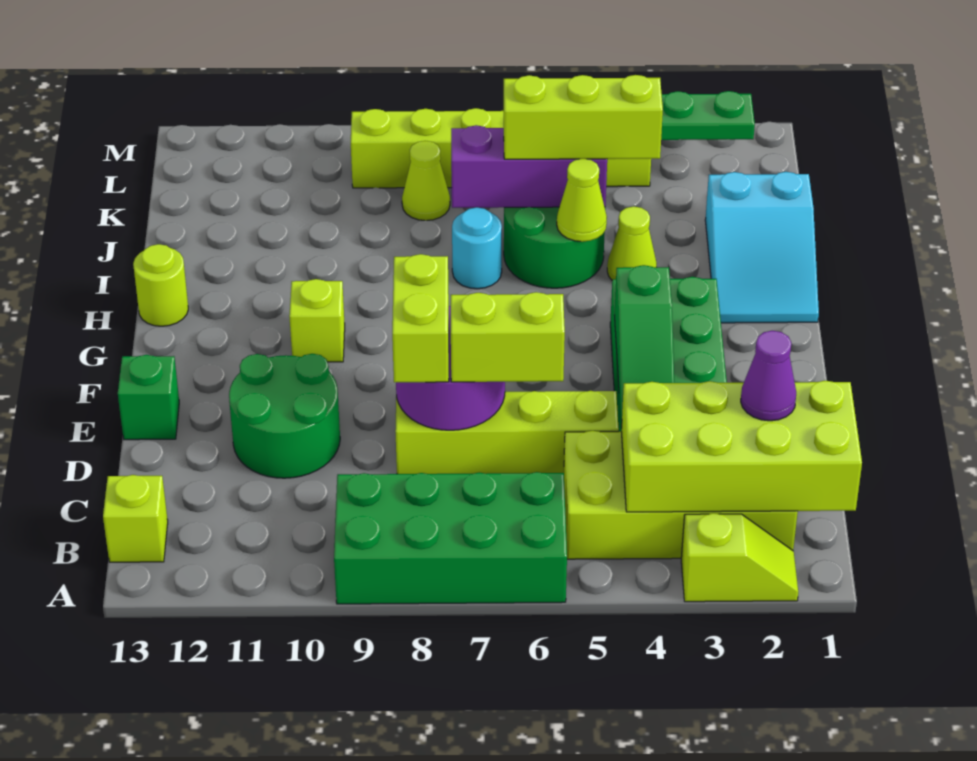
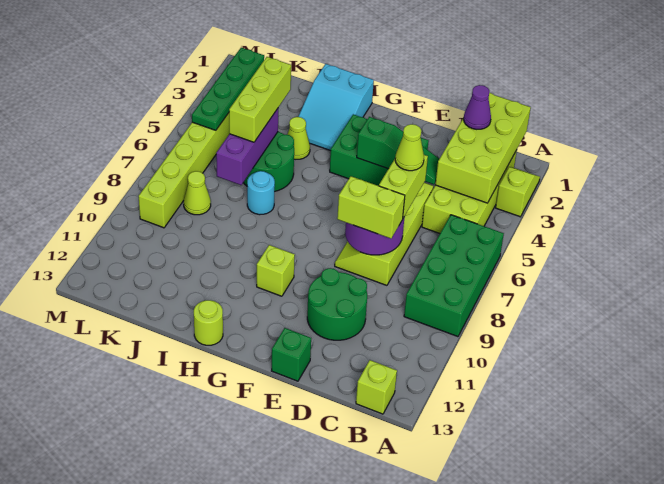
cyan 2x3 slope [705,172,819,323] -> cyan 2x3 slope turned to [298,64,374,151]
lime 1x1 cone [557,159,607,242] -> lime 1x1 cone moved to [395,124,424,171]

